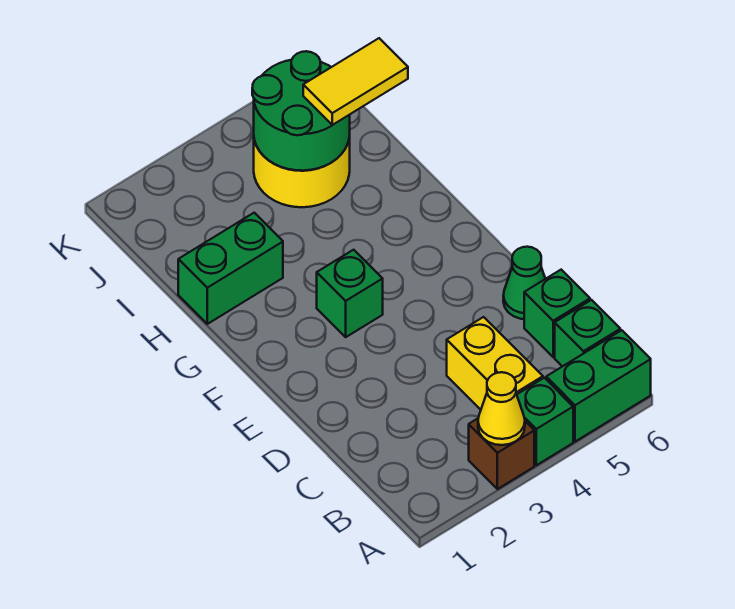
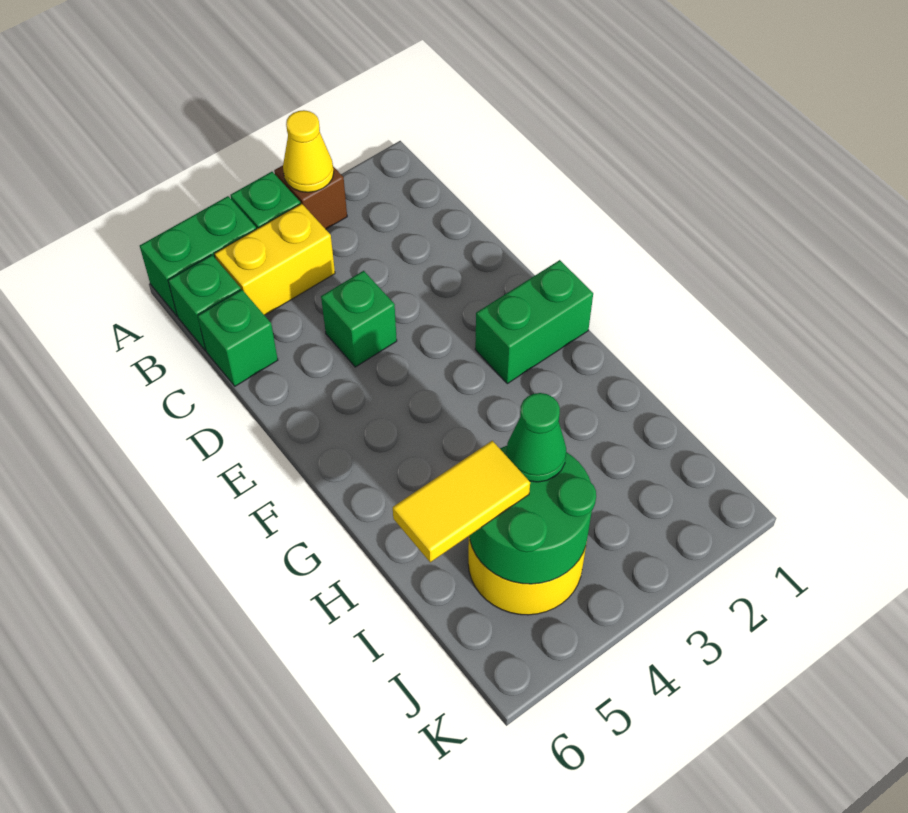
yellow 1x2 brick [447,317,543,410] -> yellow 1x2 brick turned to [214,204,335,315]
green 1x1 cone [503,247,545,319] -> green 1x1 cone moved to [506,393,566,482]
green 1x1 brick [317,250,383,337] -> green 1x1 brick moved to [321,271,397,367]
green 1x2 brick [178,213,283,324] -> green 1x2 brick moved to [475,260,593,384]

